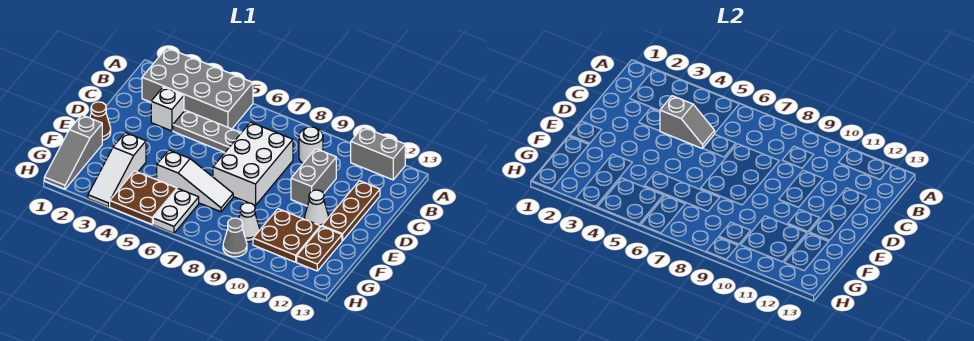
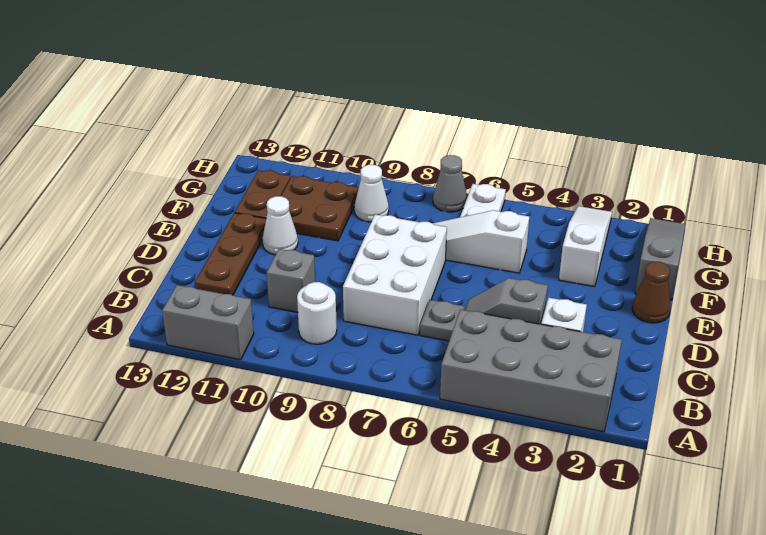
grey 1x2 brick [291,149,336,206] -> grey 1x1 brick [267,249,315,312]
brown 2x2 plate [110,171,177,224] -> none
grey 1x1 cone [223,218,247,257] -> grey 1x1 cone moved to [433,155,467,212]

